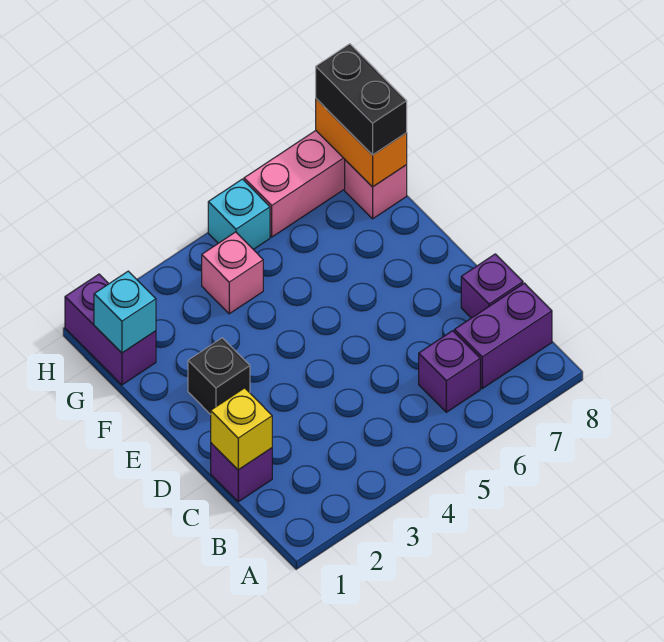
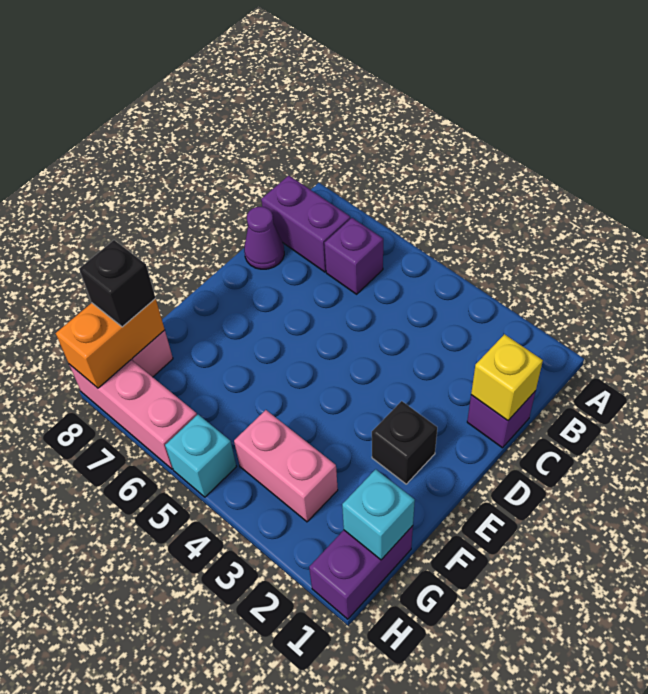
purple 1x1 brick [461,254,523,318] -> purple 1x1 cone [244,207,284,269]
pink 1x1 brick [202,232,263,314] -> pink 1x2 brick [234,410,338,522]
black 1x2 brick [316,44,407,155] -> black 1x1 brick [79,240,155,327]

